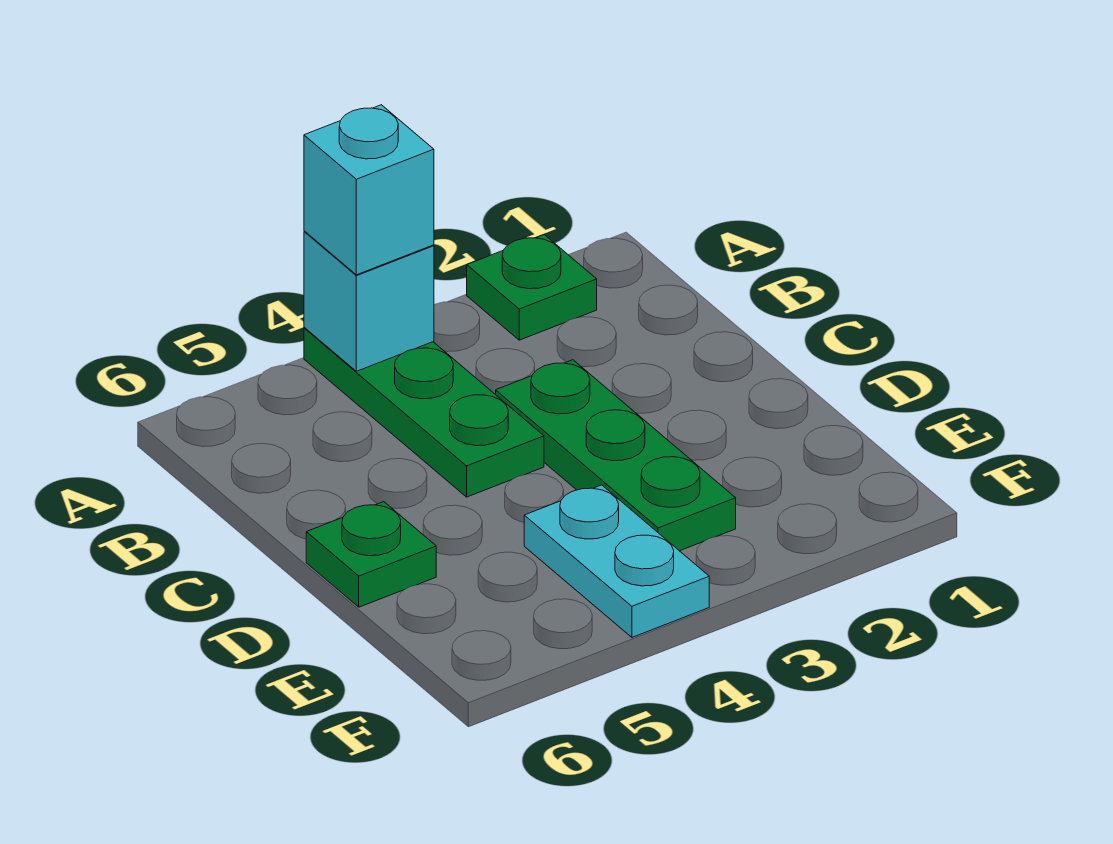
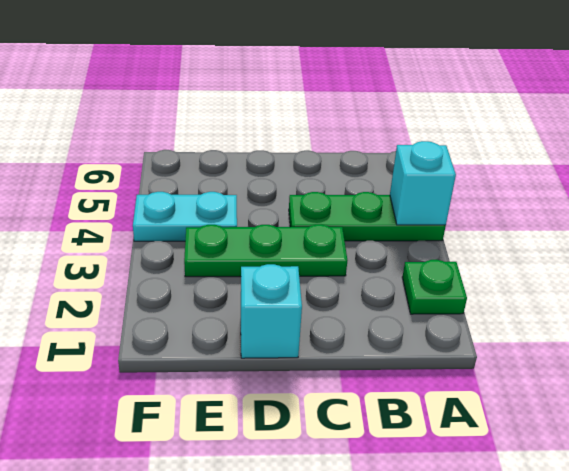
cyan 1x1 brick [304,105,434,275] -> cyan 1x1 brick moved to [241,264,302,358]
green 1x1 plate [306,502,436,607] -> none

